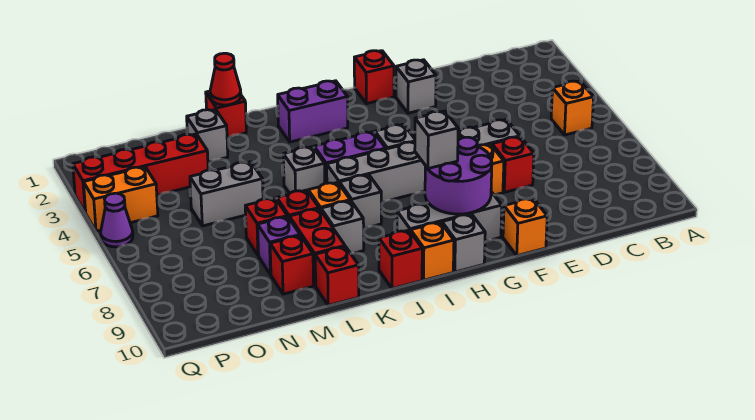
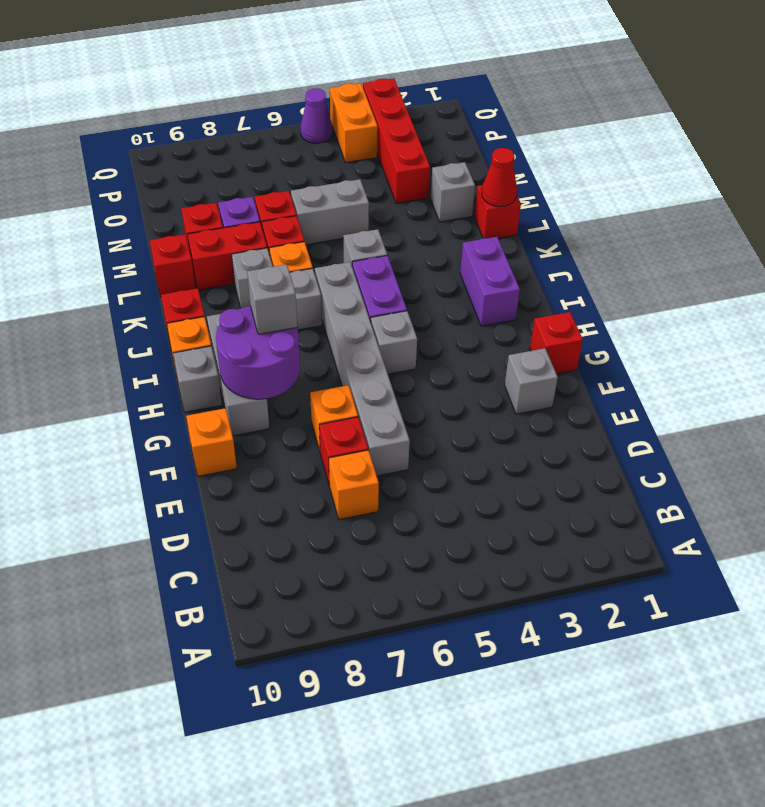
orange 1x1 brick [551,81,594,135] -> orange 1x1 brick moved to [329,450,379,520]
grey 1x2 brick [190,162,263,226] -> grey 1x2 brick turned to [291,179,369,245]

